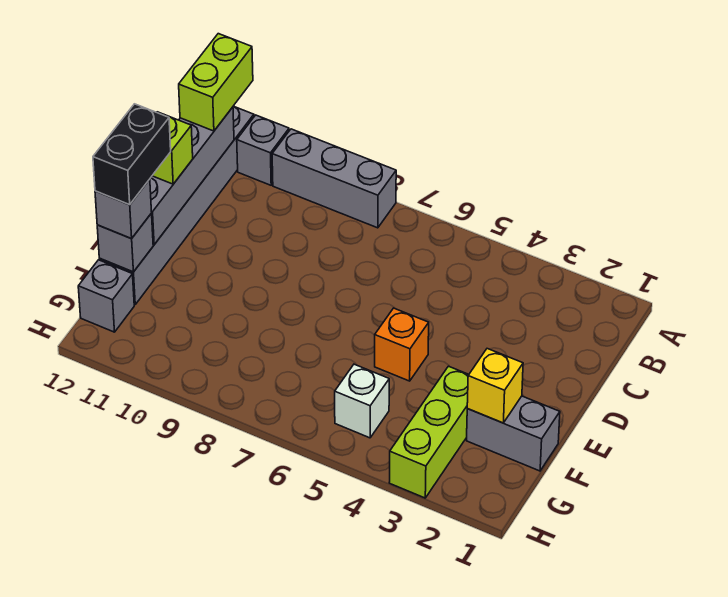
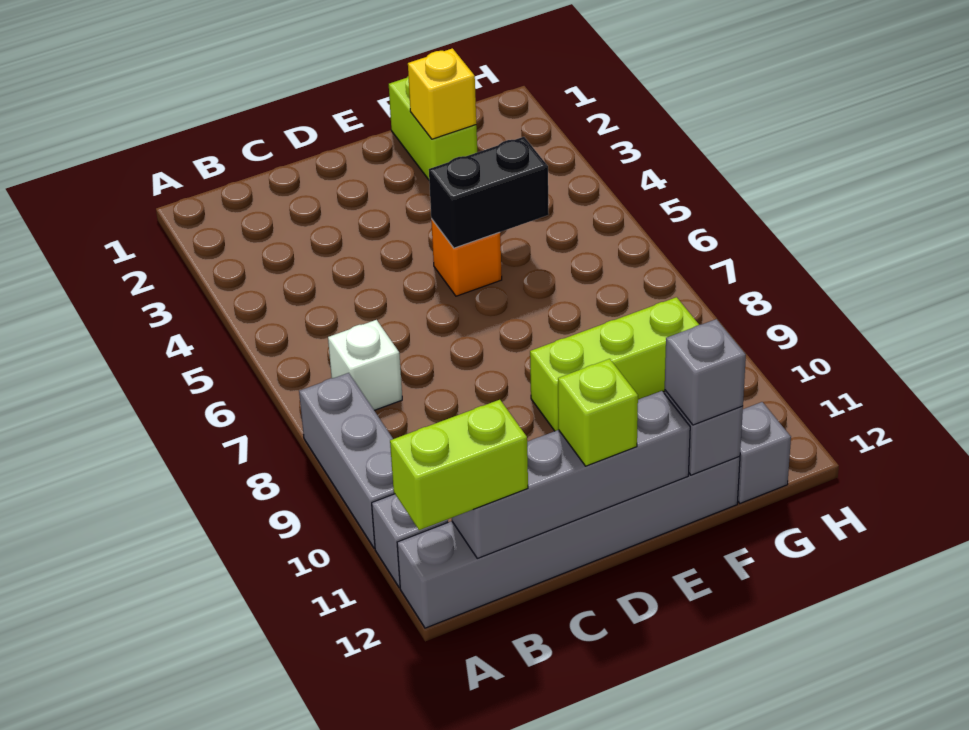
black 1x2 brick [93,104,171,205] -> black 1x2 brick moved to [429,137,549,248]
grey 1x2 brick [467,396,560,471] -> lime 1x2 brick [389,77,477,180]
lime 1x3 brick [389,366,469,498] -> lime 1x3 brick moved to [530,297,699,431]
white 1x1 brick [335,364,389,438] -> white 1x1 brick moved to [328,320,402,410]

